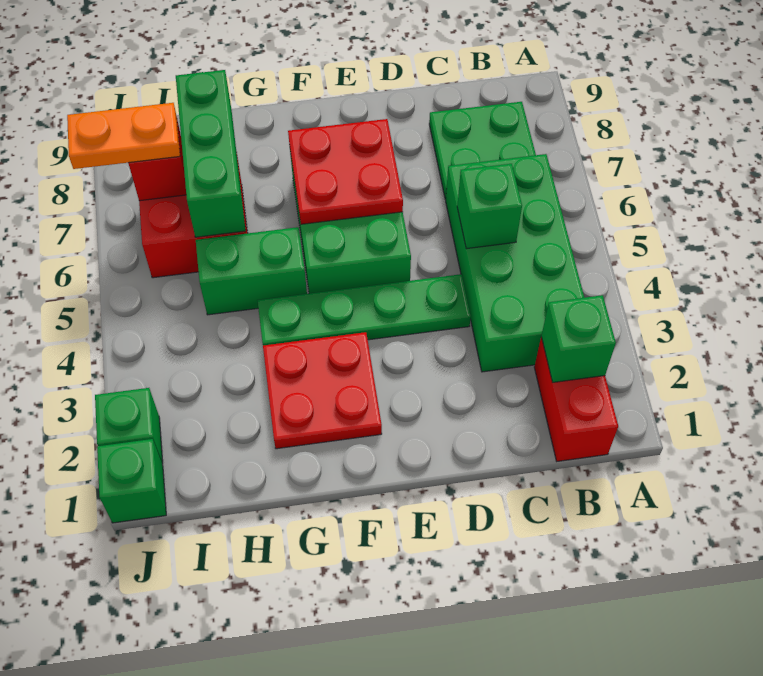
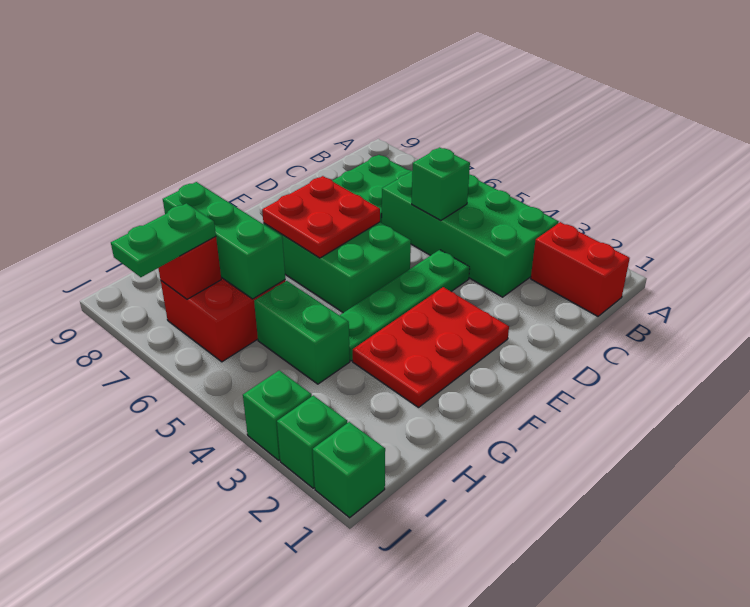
green 1x1 brick [541,295,616,382] -> green 1x1 brick moved to [243,370,312,460]
red 2x2 plate [263,332,382,449] -> red 2x3 plate [353,287,509,408]
green 1x2 brick [196,227,307,315] -> green 1x2 brick turned to [254,281,350,384]
orange 1x2 plate [67,103,180,169] -> green 1x2 plate [111,203,216,277]

